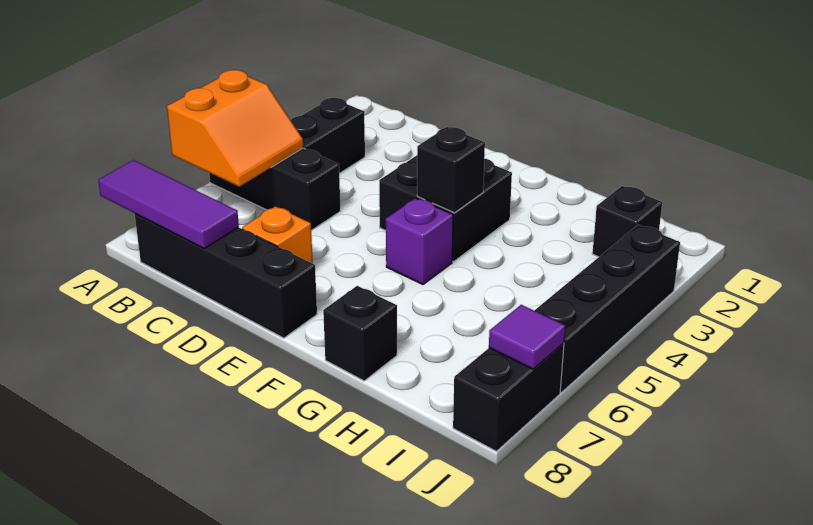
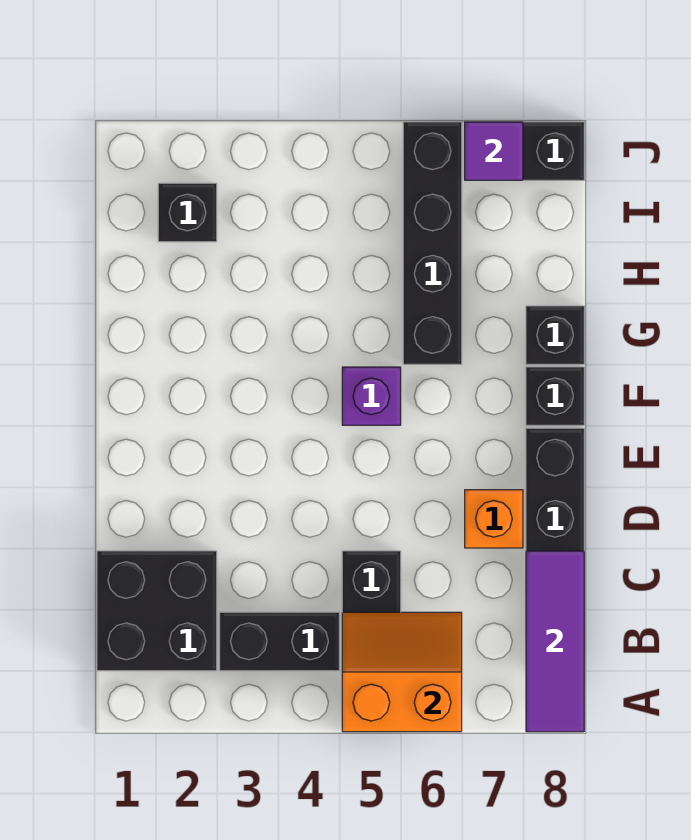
black 2x2 brick [379,156,512,262] -> black 2x2 brick moved to [97,551,217,671]
black 1x1 brick [417,127,485,213] -> black 1x1 brick moved to [526,367,584,425]
black 1x4 brick [534,225,680,393] -> black 1x4 brick turned to [403,122,462,364]

